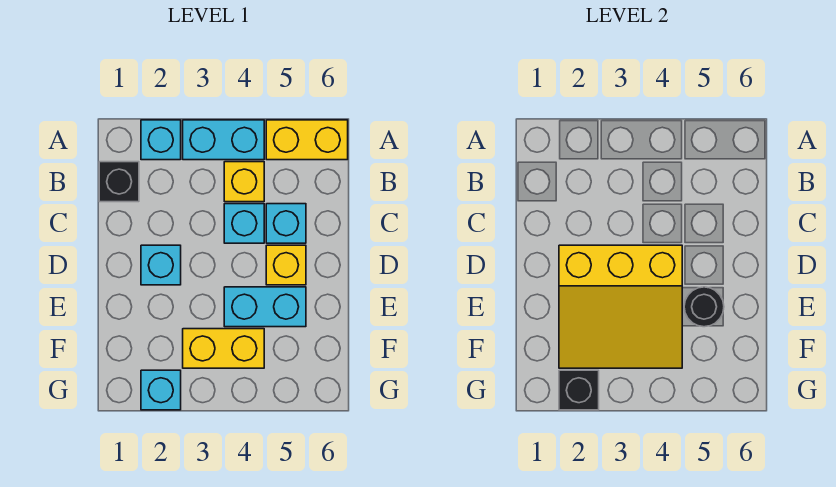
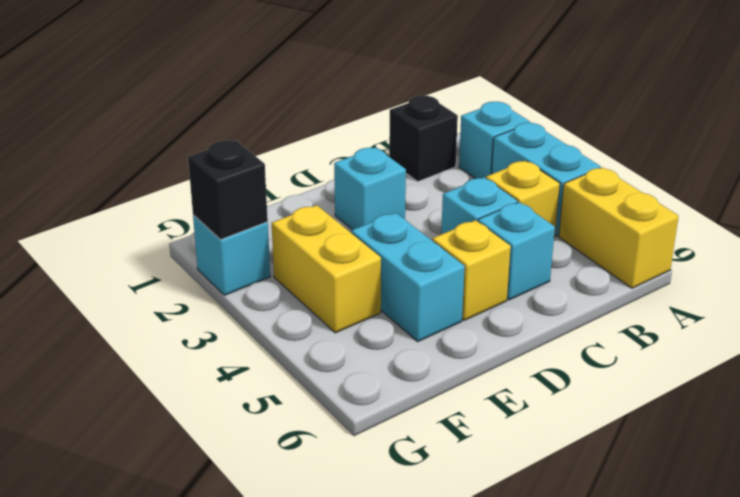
yellow 3x3 slope [559,245,682,368] -> none
black 1x1 round brick [684,287,724,327] -> none

